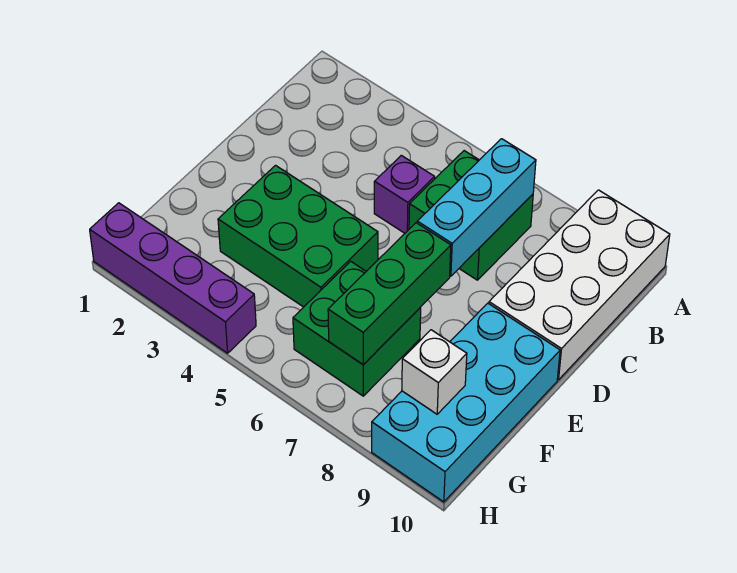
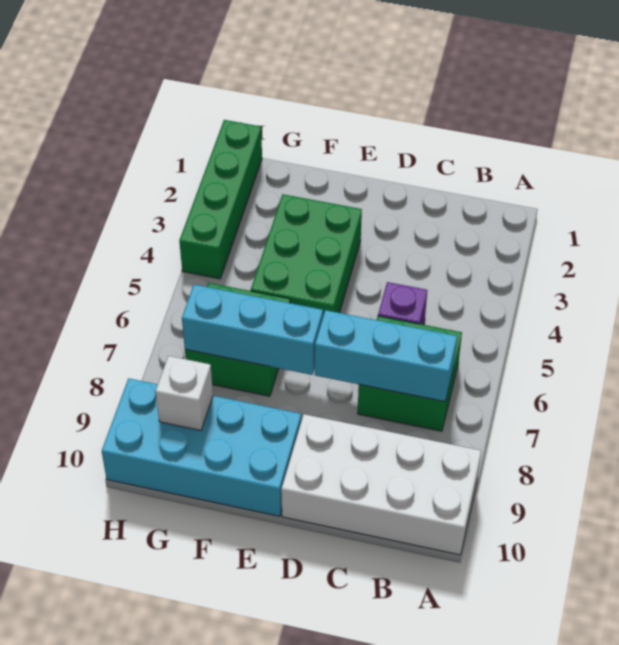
green 1x3 brick [328,223,451,365] -> cyan 1x3 brick [182,285,323,375]
purple 1x4 brick [90,203,256,353] -> green 1x4 brick [179,120,262,279]

